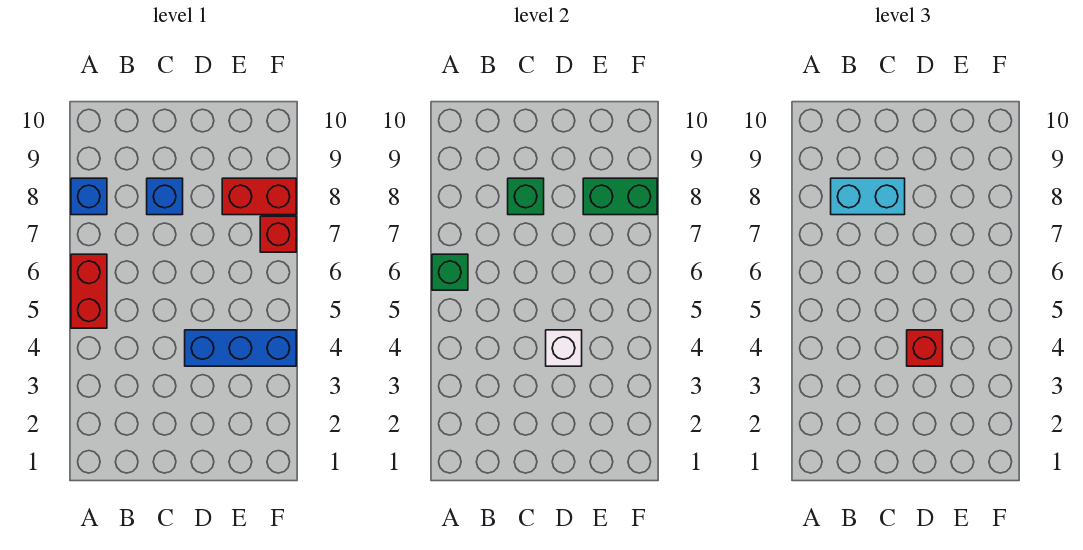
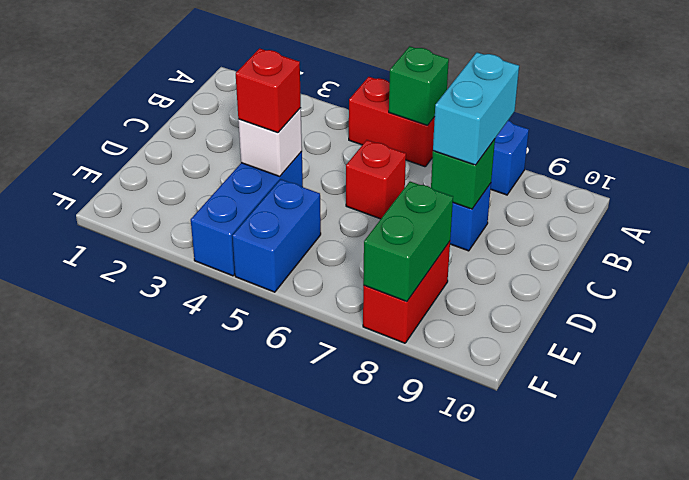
none -> blue 1x2 brick [232,179,321,292]
red 1x1 brick [260,216,296,252] -> red 1x1 brick moved to [346,140,406,219]

